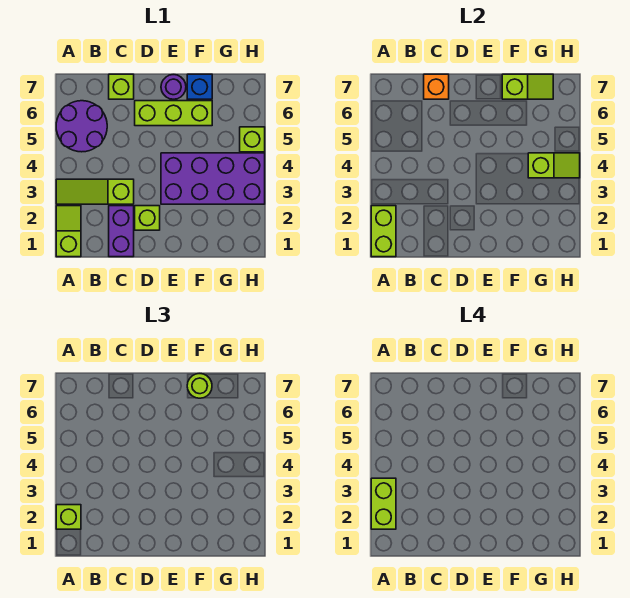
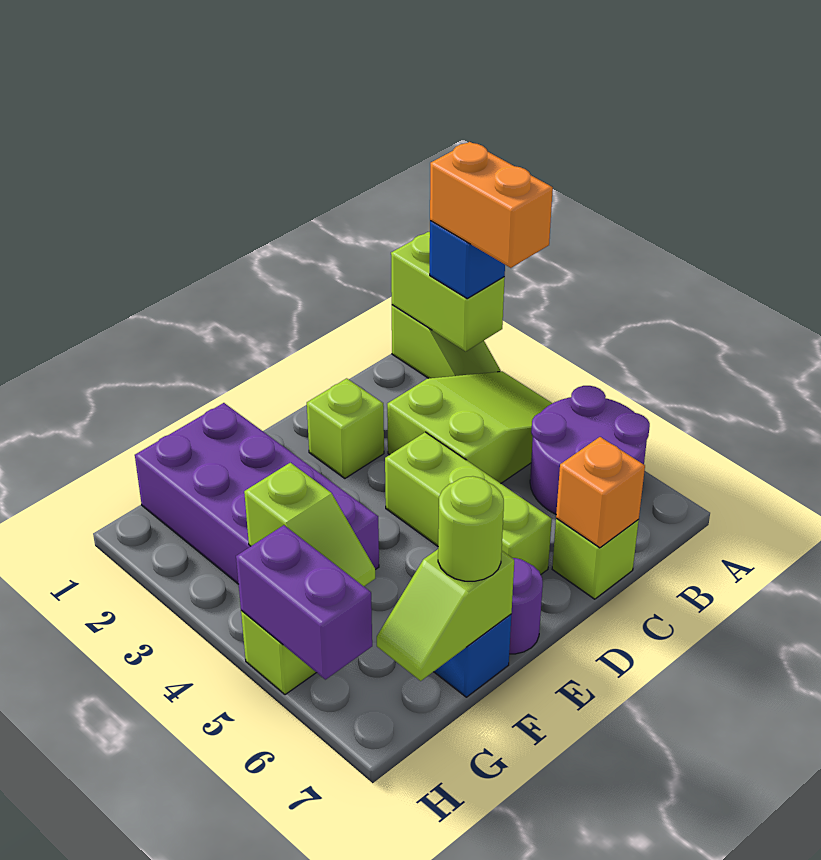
lime 1x1 brick [56,505,81,529] -> blue 1x1 brick [430,221,505,298]
lime 1x2 brick [371,478,396,529] -> orange 1x2 brick [430,142,553,268]
lime 1x3 slope [56,179,134,204] -> lime 2x3 slope [387,371,552,483]
purple 1x2 brick [109,206,134,257] -> purple 1x2 brick moved to [236,525,372,680]
lime 1x3 brick [135,101,212,126] -> lime 1x3 brick turned to [385,432,552,574]
purple 2x4 brick [161,153,265,204] -> purple 2x4 brick turned to [135,403,379,584]
lime 1x2 slope [528,153,580,178] -> lime 1x2 slope turned to [244,463,375,586]

